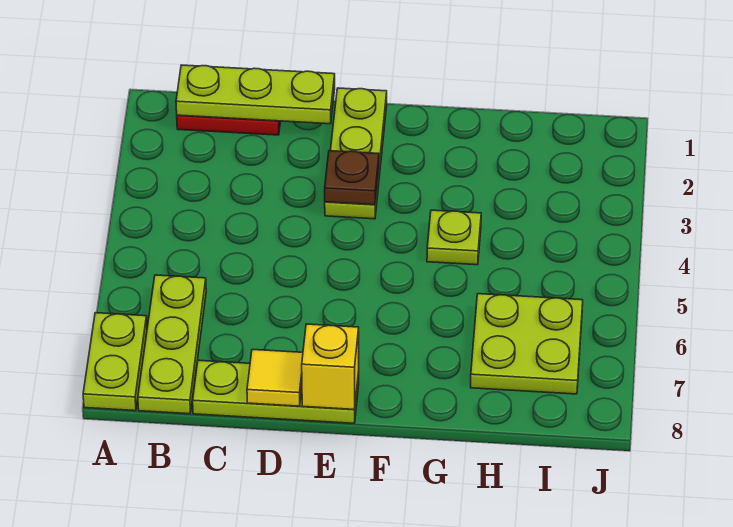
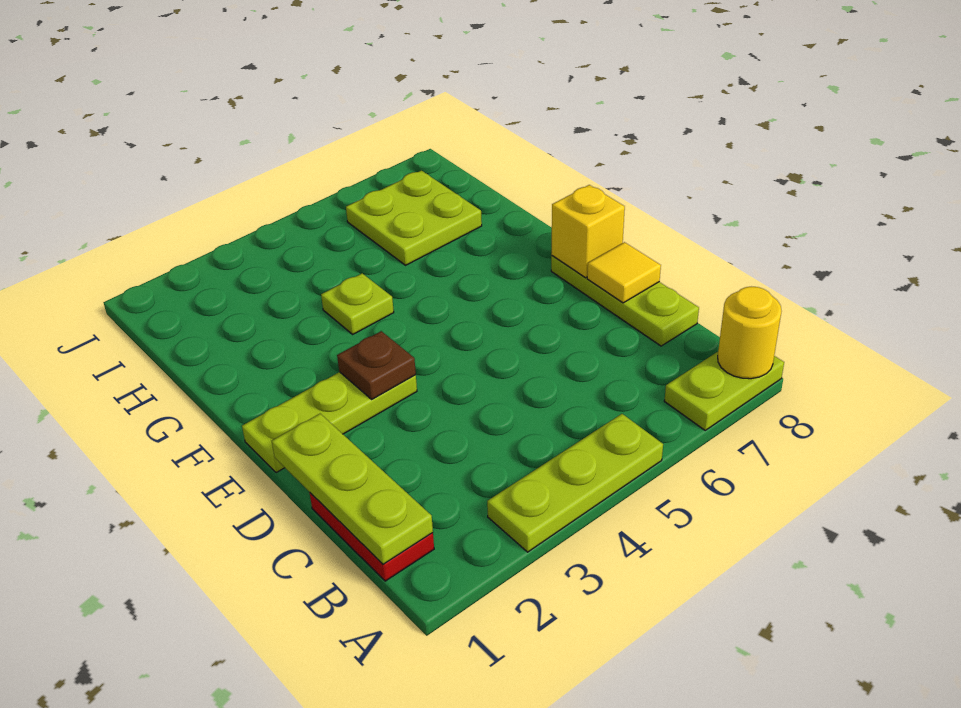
none -> yellow 1x1 round brick [718,287,781,379]
lime 1x3 plate [138,275,206,414] -> lime 1x3 plate moved to [487,414,663,552]

